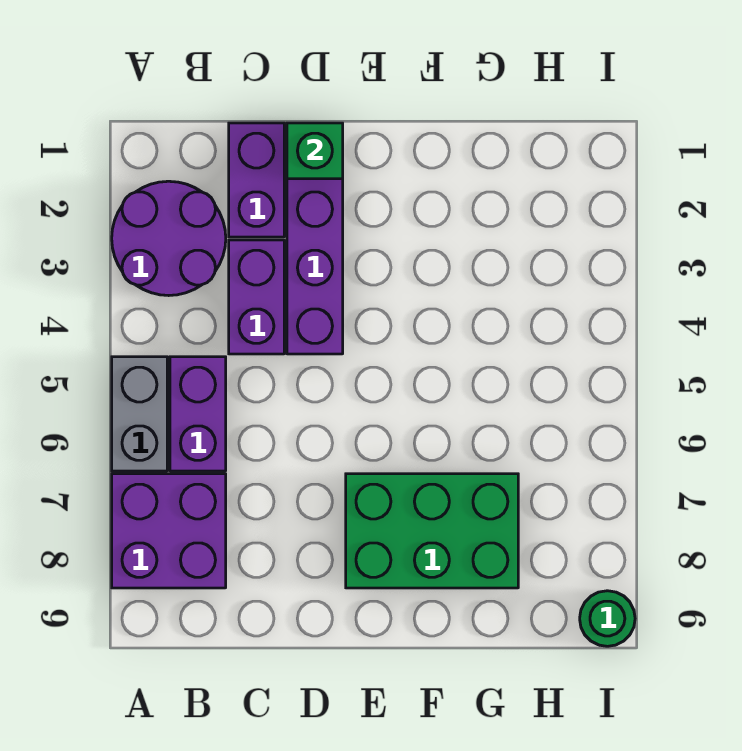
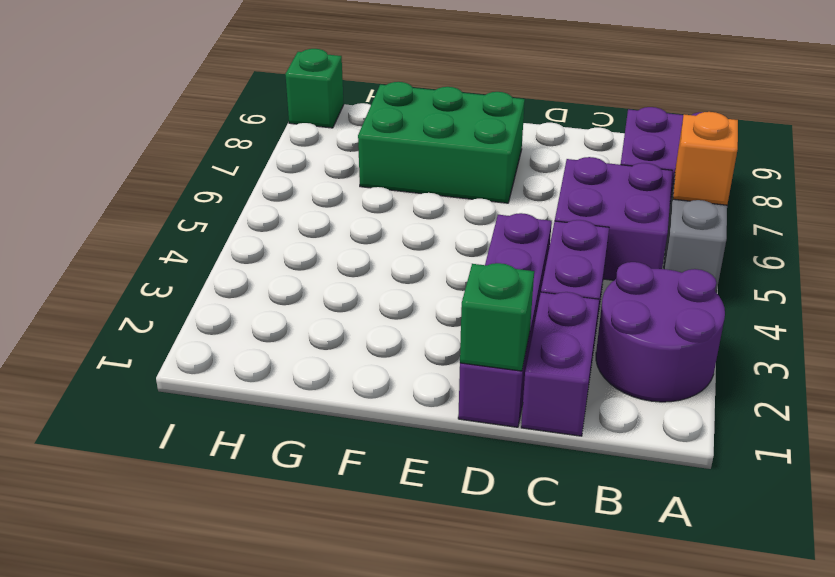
none -> orange 1x1 brick [673,112,738,205]
purple 1x2 brick [170,357,226,471] -> purple 2x2 brick [555,157,672,280]
green 1x1 round brick [580,591,635,646] -> green 1x1 brick [285,49,344,128]

